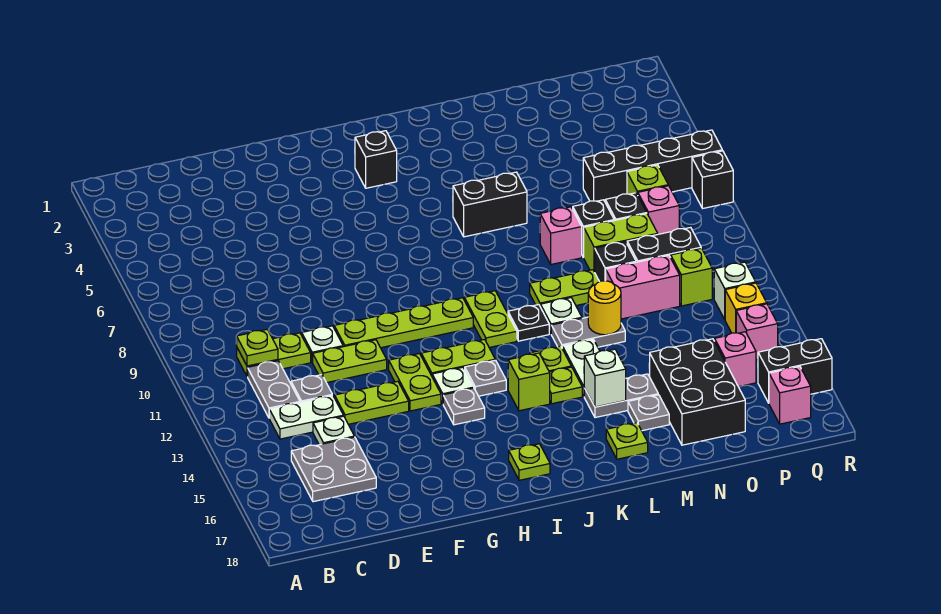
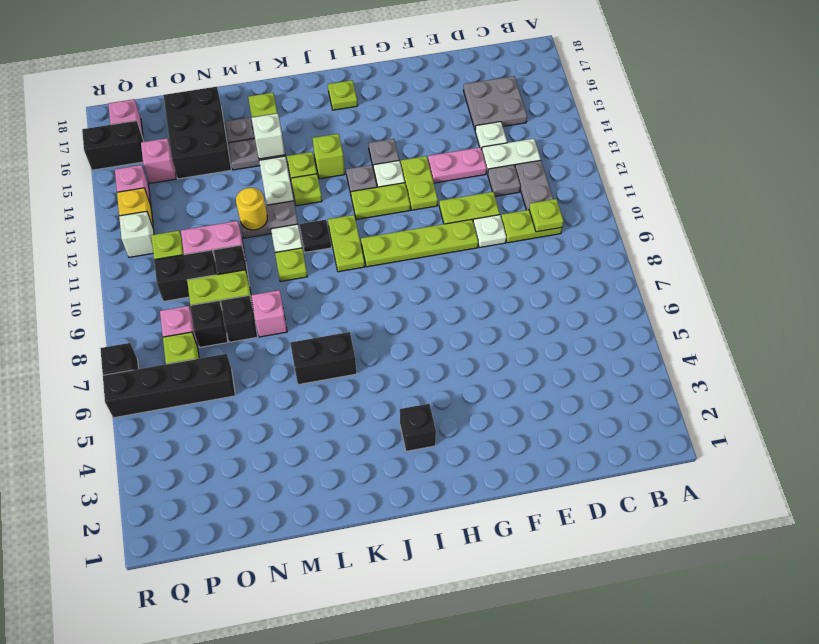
lime 1x2 plate [335,381,409,424] -> pink 1x2 plate [428,147,487,183]
lime 1x2 plate [530,270,599,307] -> lime 1x1 plate [275,248,307,282]

